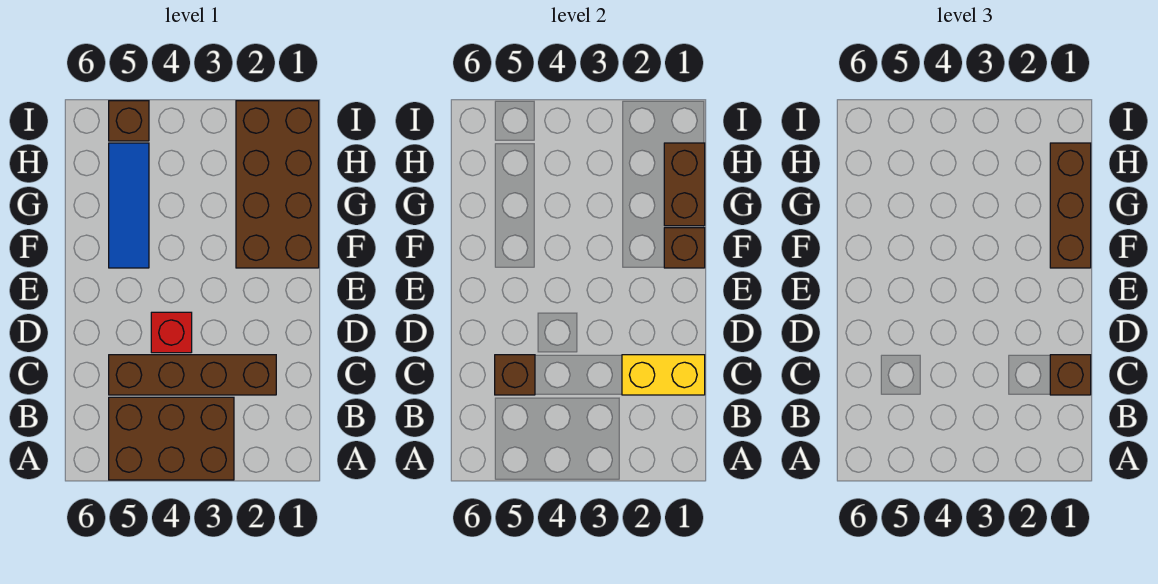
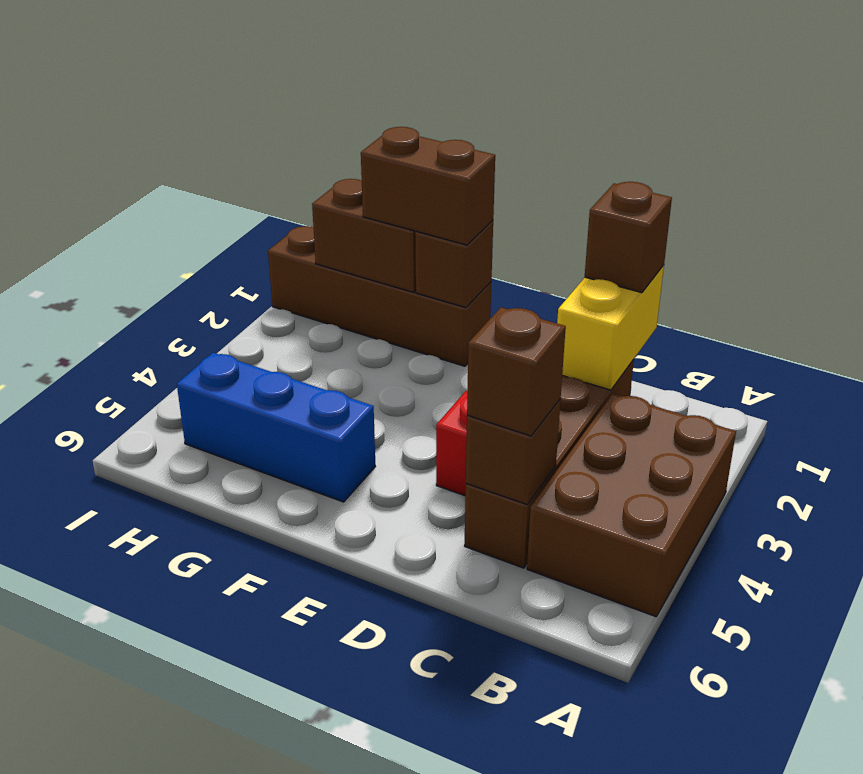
brown 2x4 brick [236,101,319,268] -> brown 1x4 brick [268,226,491,366]
brown 1x3 brick [1050,143,1091,268] -> brown 1x2 brick [361,127,495,245]
blue 1x3 tile [109,143,149,268] -> blue 1x3 brick [177,353,375,502]
brown 1x1 brick [109,101,149,141] -> brown 1x1 brick moved to [467,307,566,436]

